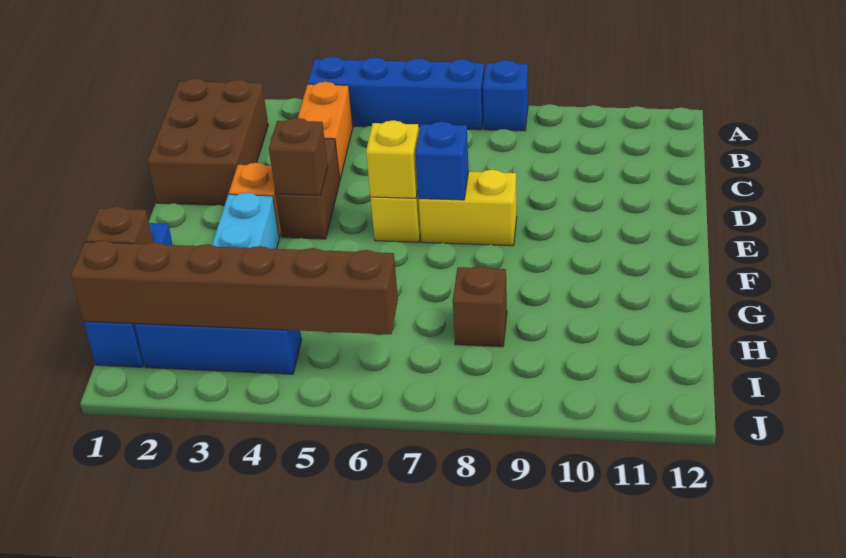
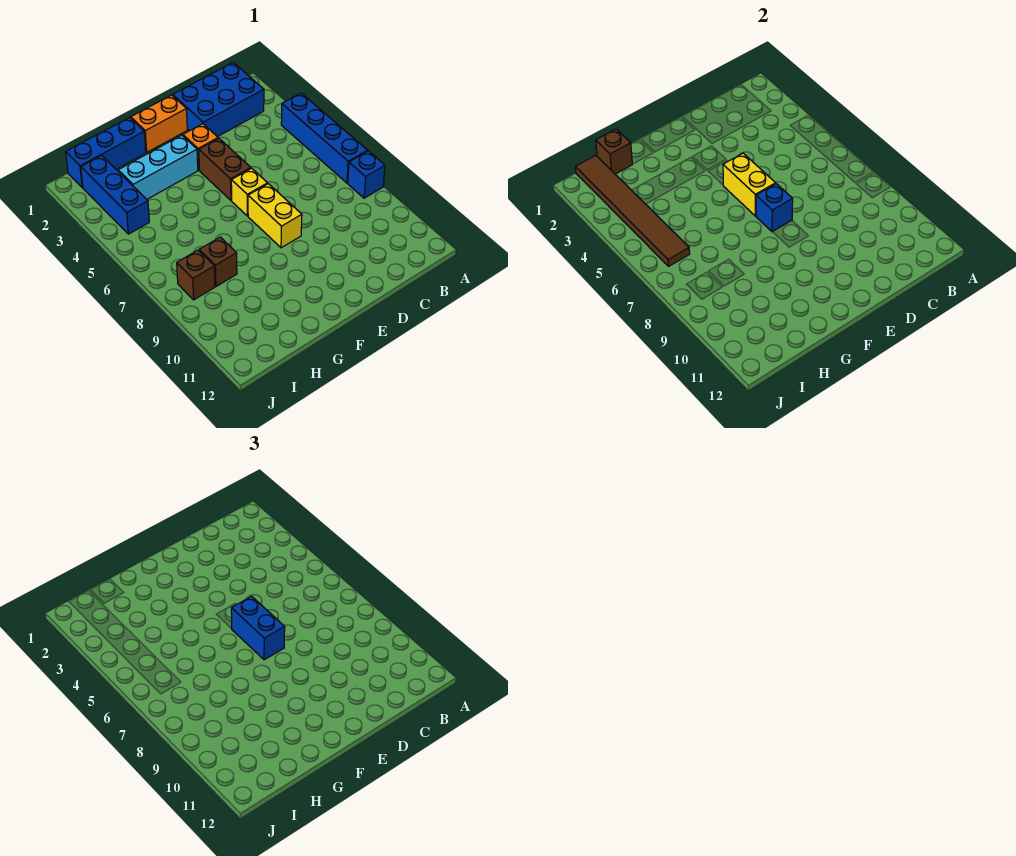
brown 2x3 brick [148,79,268,205] -> blue 2x3 brick [173,63,264,137]
orange 1x2 brick [298,82,353,179] -> orange 1x2 brick moved to [131,95,187,152]
brown 1x2 brick [276,139,340,239] -> brown 1x2 brick turned to [199,138,251,200]
brown 1x1 brick [269,118,328,195] -> brown 1x1 brick moved to [177,250,215,300]
yellow 1x1 brick [366,120,419,198] -> yellow 1x2 brick [723,153,776,216]
none -> blue 1x2 brick [231,596,285,660]
brown 1x6 brick [71,240,398,334] -> brown 1x6 tile [575,155,690,266]

